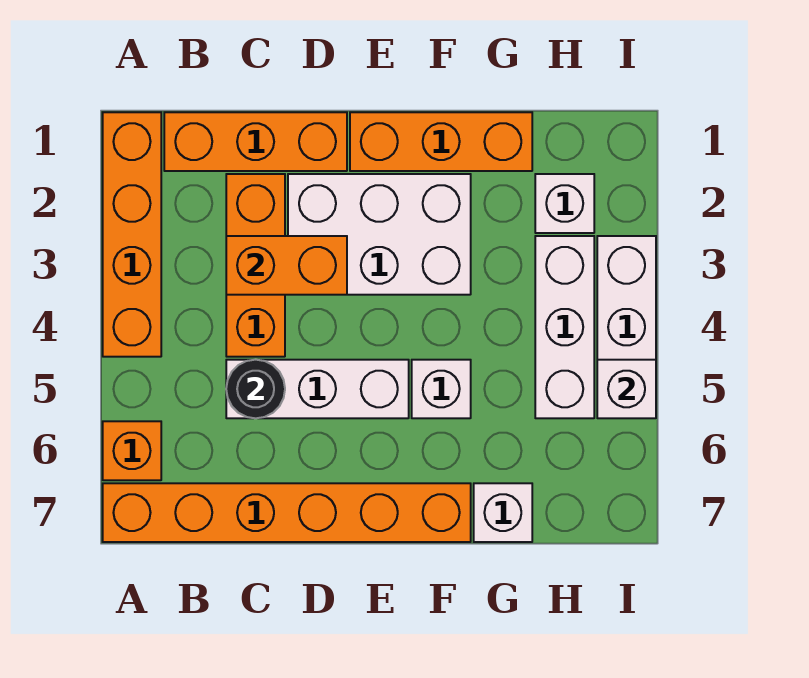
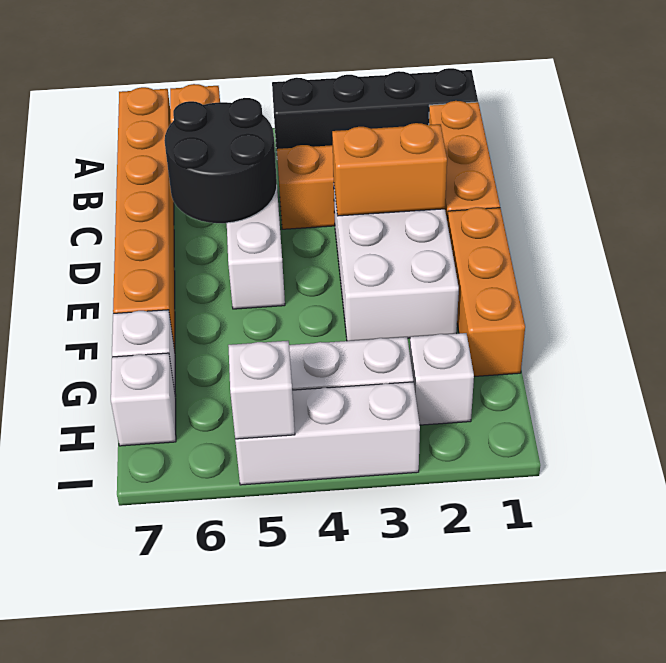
orange 1x4 brick [103,112,161,357] -> black 1x4 brick [272,68,478,152]
orange 1x2 brick [226,236,347,295] -> orange 1x2 brick turned to [332,123,447,216]
black 1x1 round brick [226,360,285,418] -> black 2x2 round brick [164,98,277,223]
white 1x1 brick [412,360,471,418] -> white 1x1 brick moved to [111,353,176,446]

